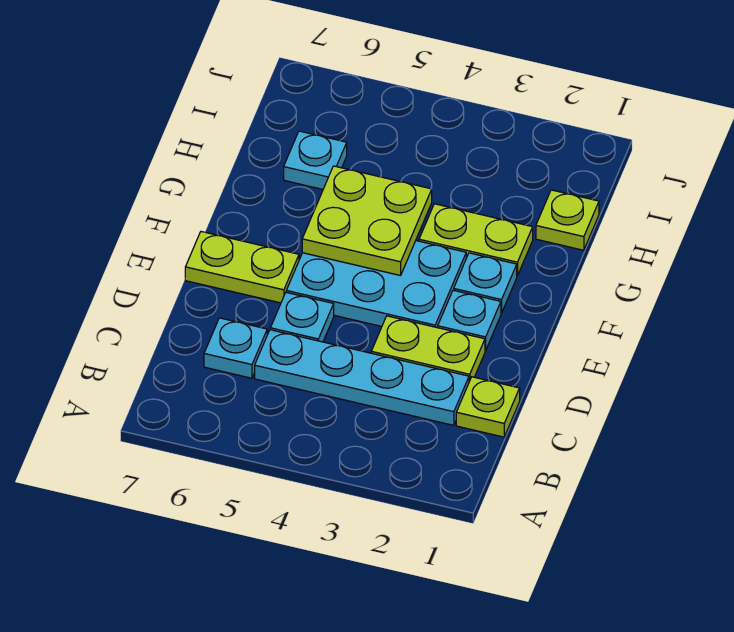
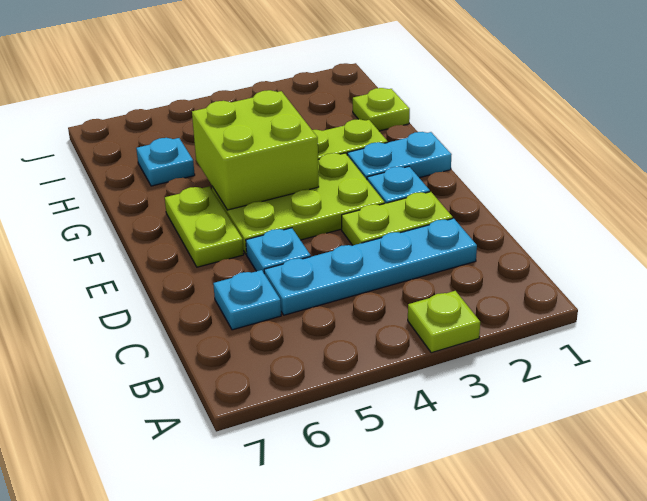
lime 1x1 plate [456,377,520,437] -> lime 1x1 plate moved to [408,291,480,353]
cyan 2x3 plate [286,241,466,328] -> lime 2x3 plate [212,153,385,254]
lime 1x2 plate [185,232,299,303] -> lime 1x2 plate turned to [165,186,244,267]
cyan 1x1 plate [454,253,517,313] -> cyan 1x2 plate [347,132,452,179]
lime 2x2 plate [302,166,432,276] -> lime 2x2 brick [192,90,319,210]

